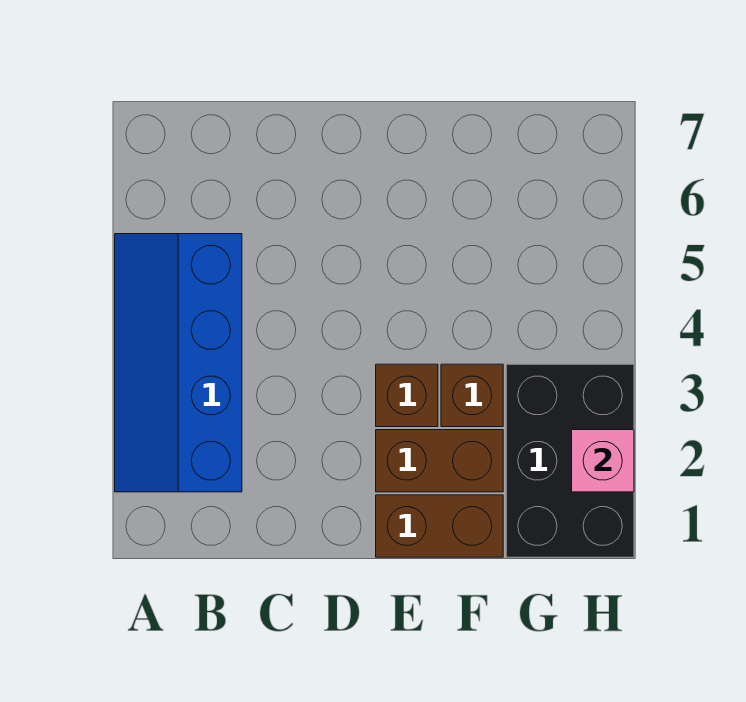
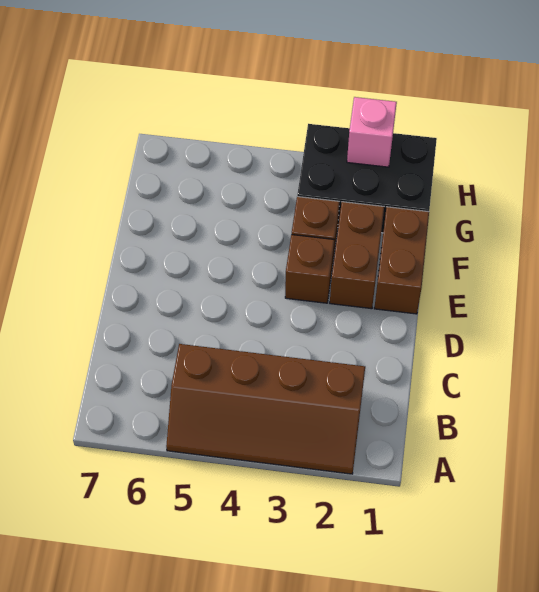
blue 2x4 slope [115,234,242,492] -> brown 2x4 slope [166,344,365,474]

